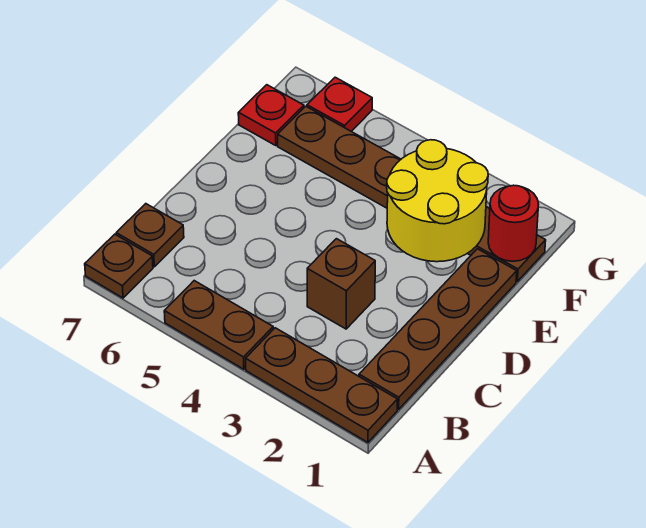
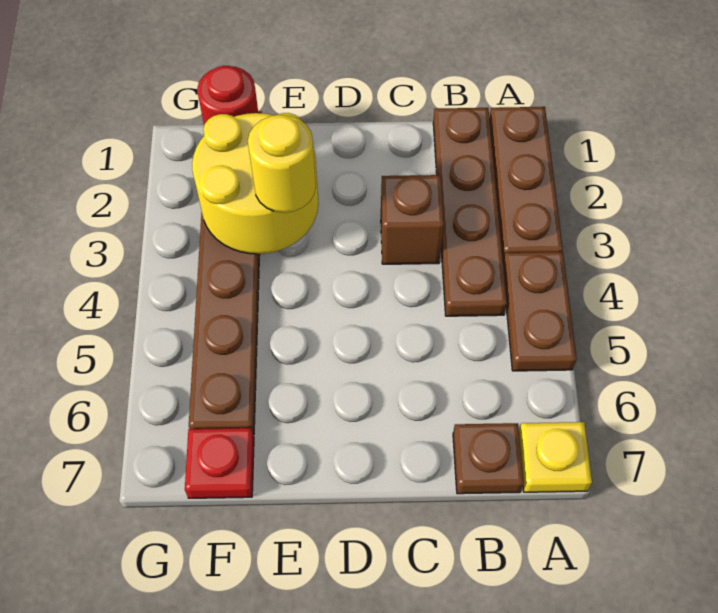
brown 1x1 plate [85,234,153,298] -> yellow 1x1 plate [519,422,592,492]
brown 1x4 plate [359,249,517,409] -> brown 1x4 plate turned to [433,108,507,316]
none -> yellow 1x1 round brick [248,115,316,213]
red 1x1 plate [307,77,372,131] -> none

